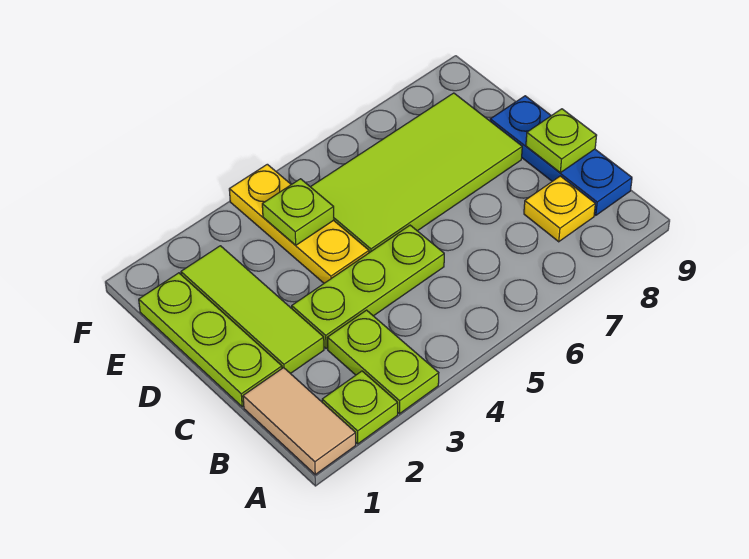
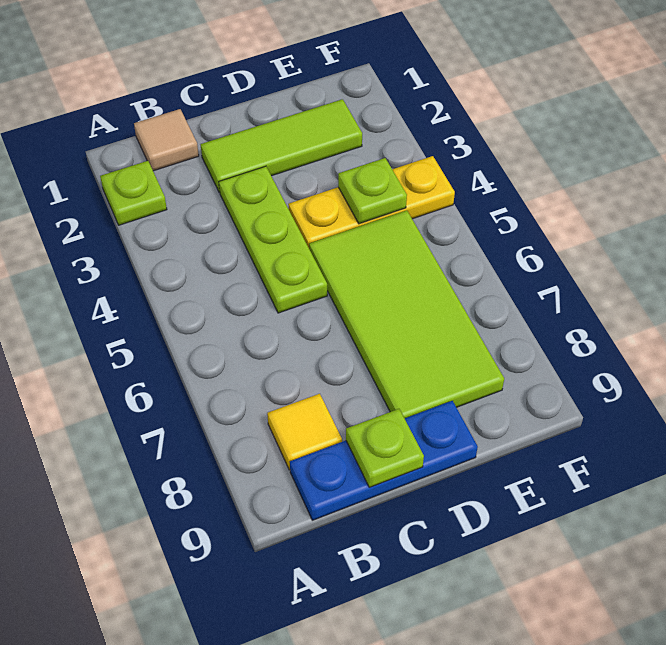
tan 1x2 tile [243,368,356,474] -> tan 1x1 tile [134,109,199,171]
lime 1x2 plate [327,310,439,414] -> none
yellow 1x1 plate [524,176,595,242] -> yellow 1x1 tile [267,394,342,470]
lime 1x3 plate [139,273,282,407] -> none

